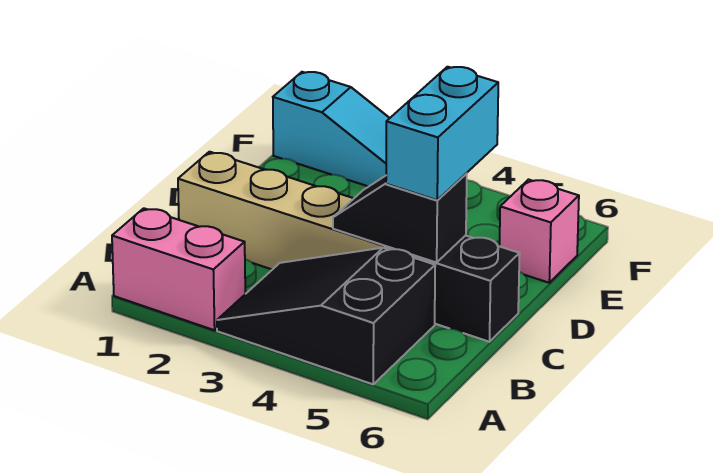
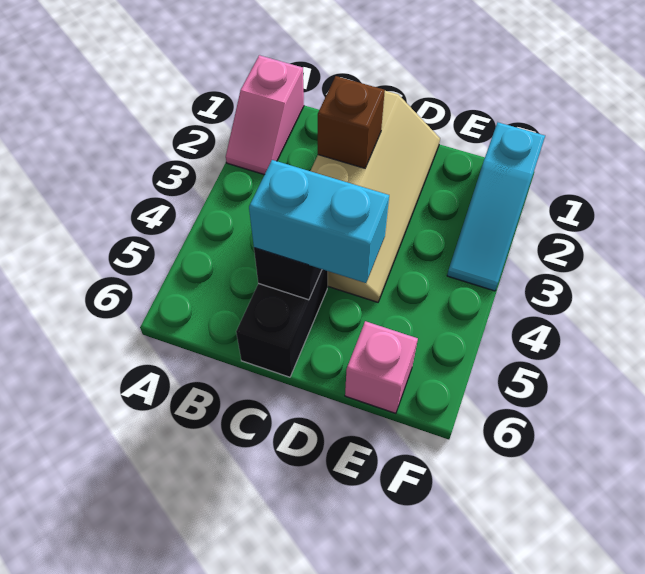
pink 1x2 brick [112,208,245,330] -> pink 1x2 slope [226,55,304,175]
black 2x3 slope [217,248,435,384] -> none
none -> brown 1x1 brick [318,76,385,168]

